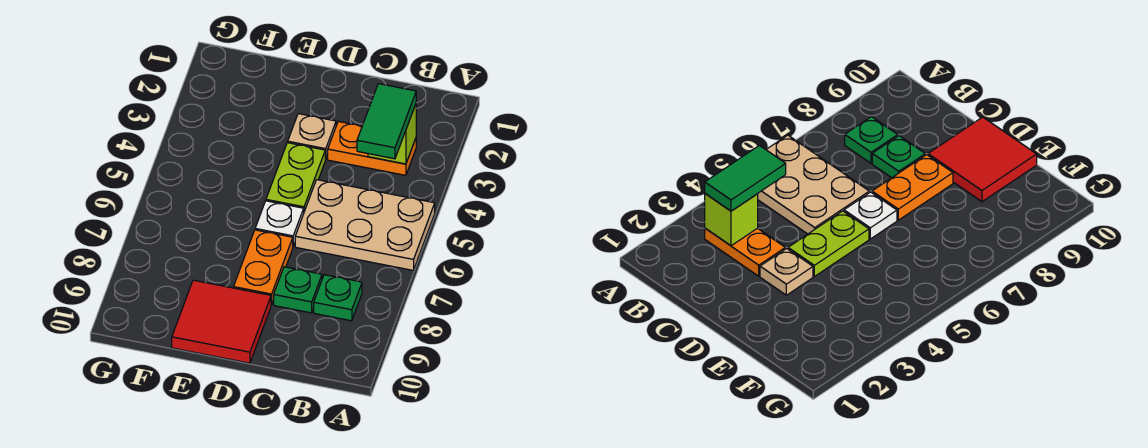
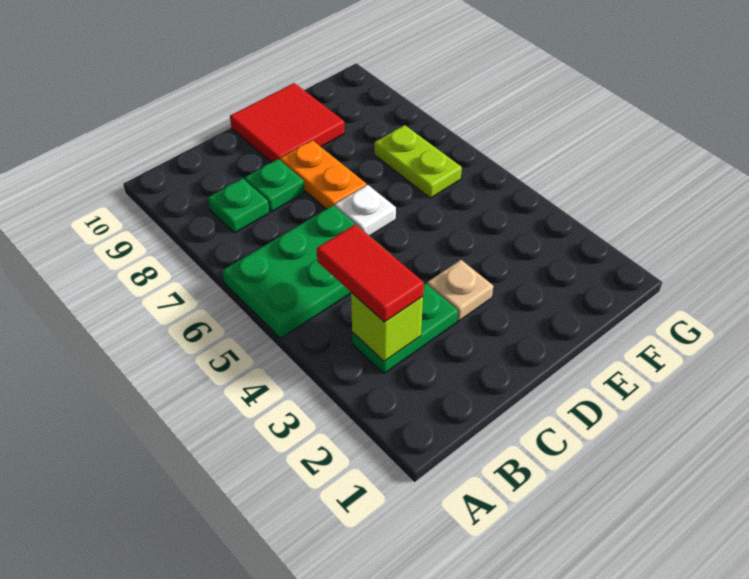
tan 2x3 plate [295,180,435,270] -> green 2x3 plate [222,205,388,338]
orange 1x2 plate [328,121,416,175] -> green 1x2 plate [352,283,458,374]
green 1x2 tile [357,84,416,159] -> red 1x2 tile [317,225,424,322]
lime 1x2 plate [266,143,325,211] -> lime 1x2 plate moved to [374,125,462,198]

